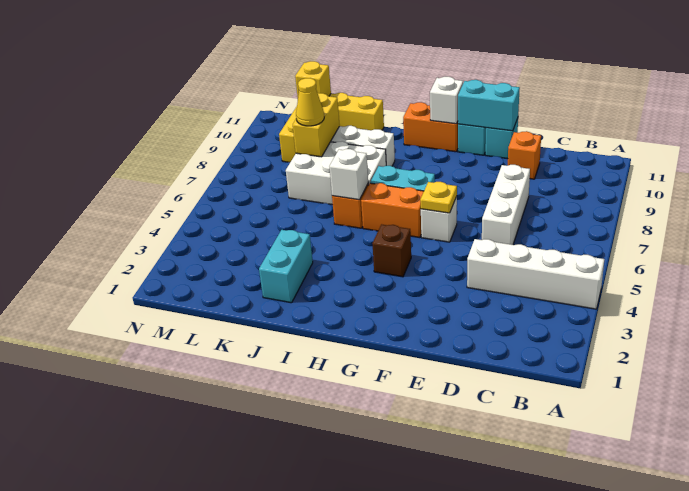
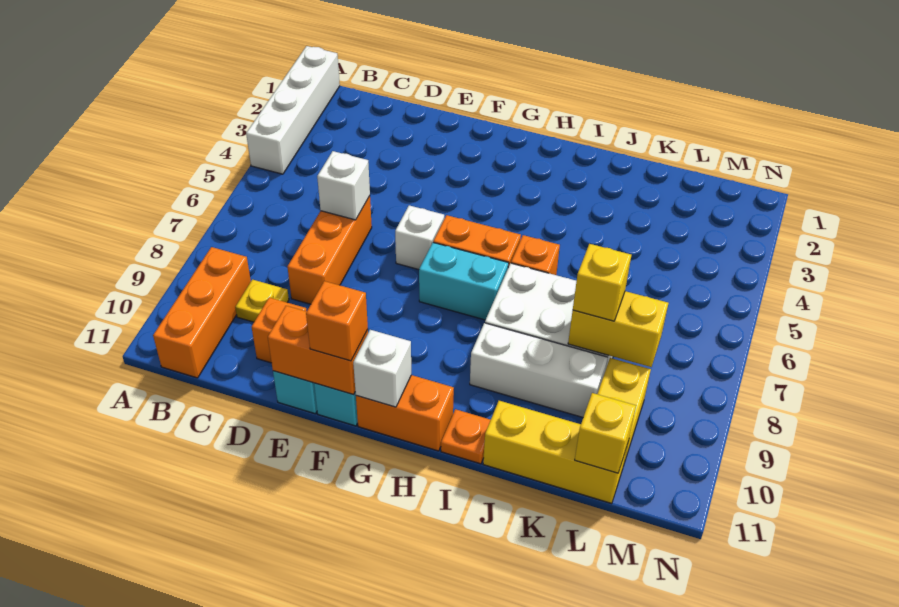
white 1x4 brick [467,239,604,309] -> white 1x4 brick turned to [246,46,340,174]
none -> orange 1x3 brick [153,247,251,378]
white 1x3 brick [482,165,530,245] -> orange 1x3 brick [288,196,372,304]
cyan 1x2 brick [458,80,520,131] -> orange 1x2 brick [268,306,368,395]
yellow 1x1 plate [420,182,457,213] -> yellow 1x1 plate moved to [235,279,289,322]
none -> orange 1x1 brick [306,281,368,361]
brown 1x1 brick [372,224,411,277] -> none
white 1x1 brick [329,149,368,200] -> white 1x1 brick moved to [317,151,370,220]
none -> orange 1x1 plate [441,409,490,464]
cyan 1x2 brick [259,230,313,303] -> none
yellow 1x2 brick [293,93,340,157] -> yellow 1x2 brick turned to [568,291,668,367]
yellow 1x1 cone [296,78,324,126] -> yellow 1x1 brick [573,244,631,321]

